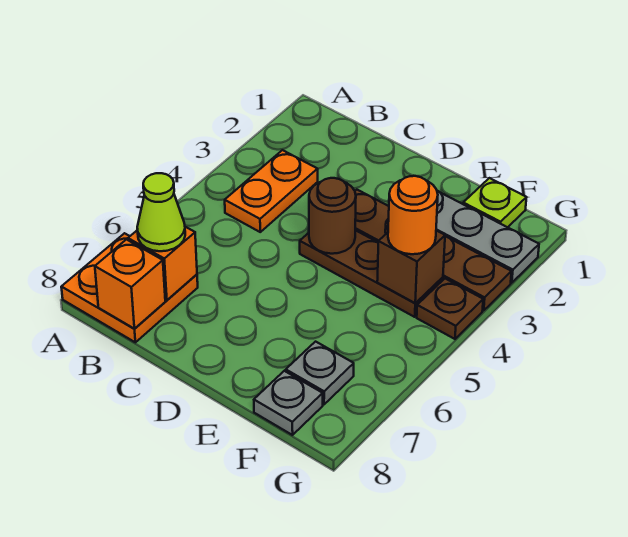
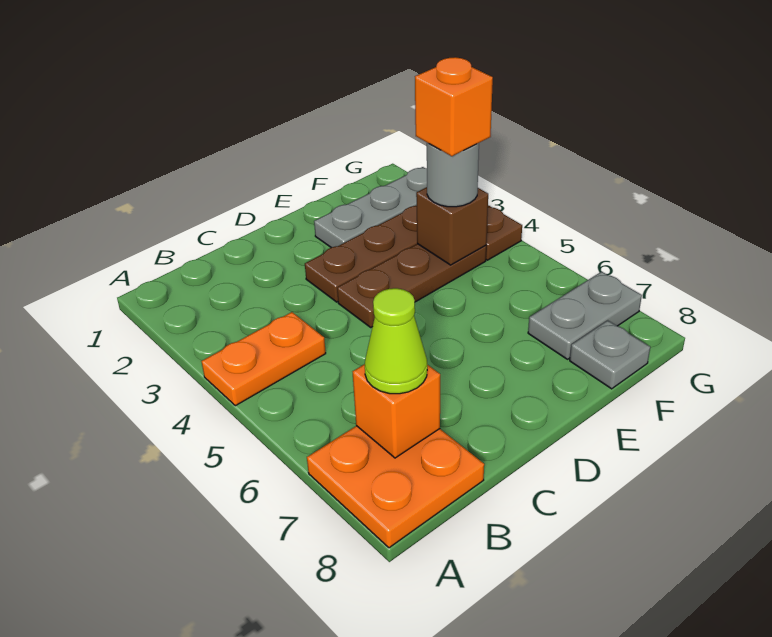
orange 1x2 plate [225,150,318,232] -> orange 1x2 plate turned to [202,312,326,406]
orange 1x1 brick [95,240,165,329] -> orange 1x1 brick moved to [415,57,493,156]
brown 1x1 round brick [309,178,356,254] -> none
lime 1x1 plate [463,178,527,227] -> none
orange 1x1 round brick [388,176,438,254] -> grey 1x1 round brick [427,143,479,207]
grey 1x1 plate [286,342,354,404] -> grey 1x2 plate [528,272,642,359]

